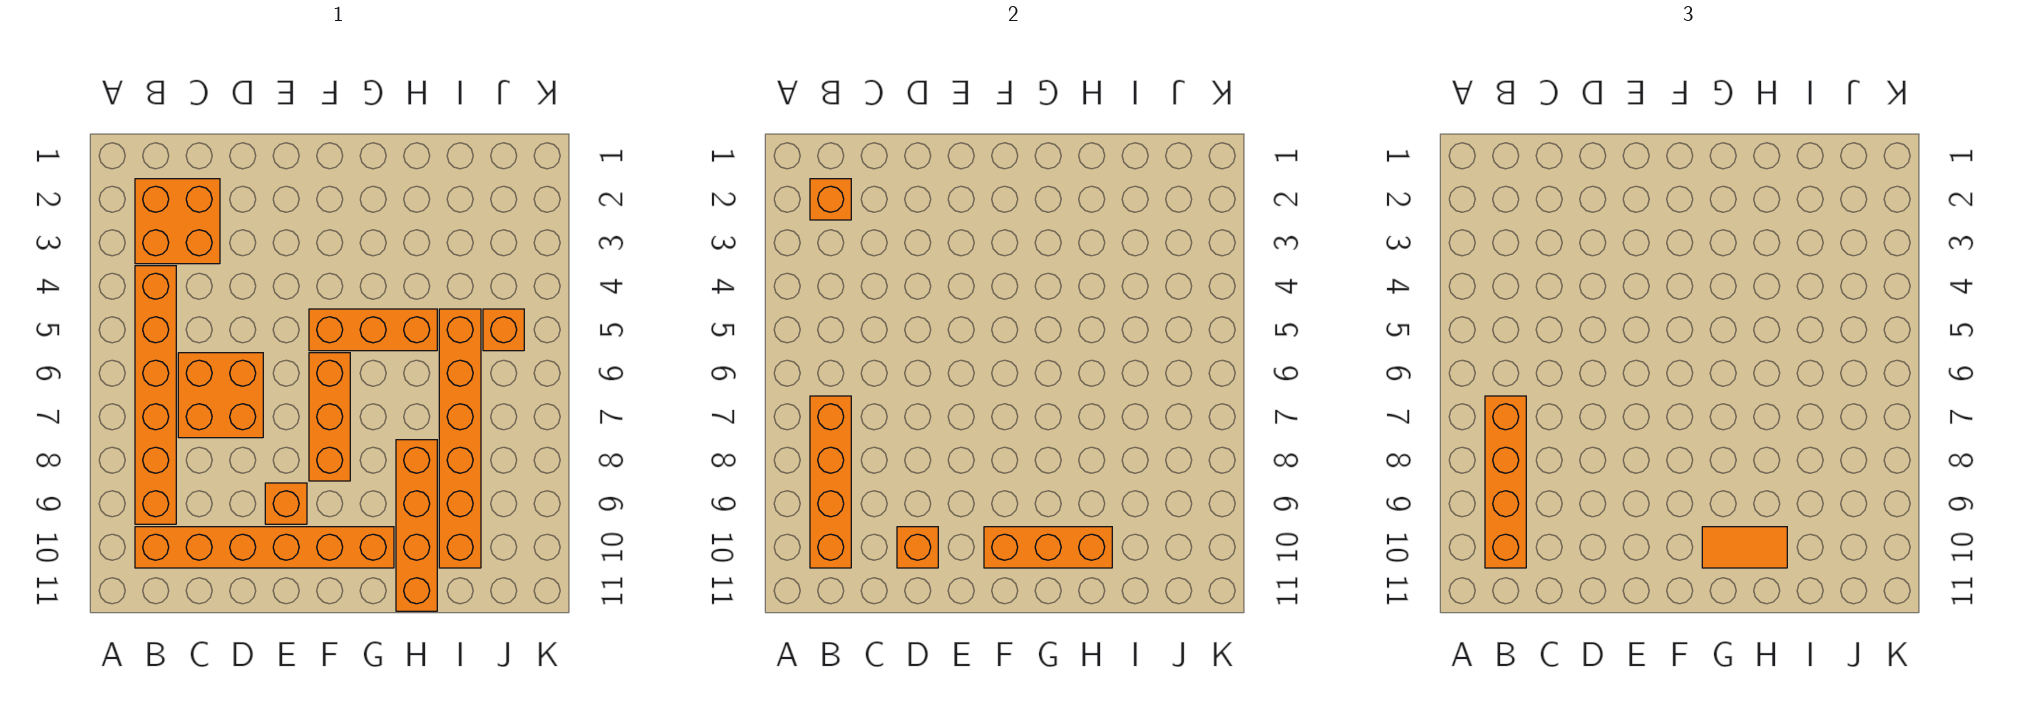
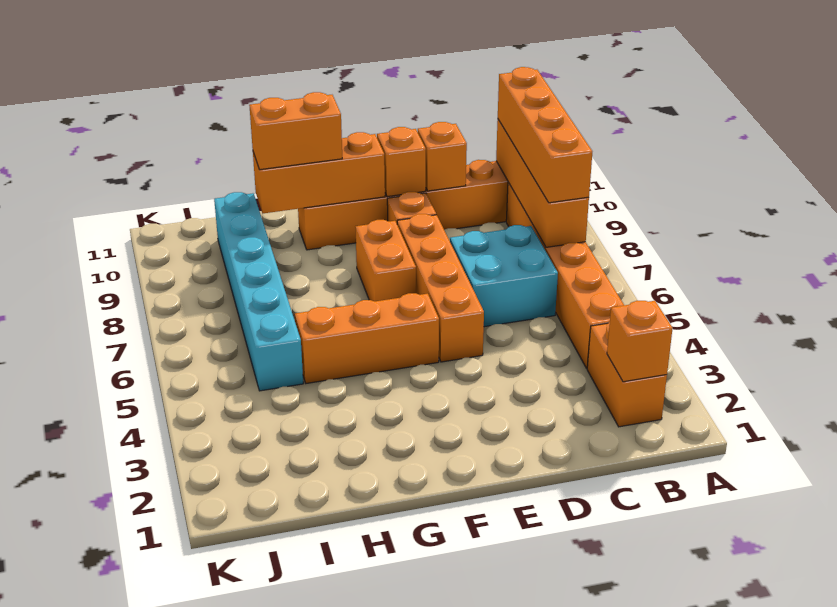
orange 2x2 brick [135,179,220,264] -> orange 1x2 brick [587,322,667,427]
orange 2x2 brick [178,353,263,438] -> cyan 2x2 brick [450,225,558,327]
orange 1x3 brick [309,353,350,481] -> orange 1x2 brick [356,220,416,301]
orange 1x2 tile [1702,527,1787,568] -> orange 1x2 brick [249,92,342,170]
orange 1x4 brick [396,440,437,611] -> orange 1x4 brick moved to [397,214,484,362]
orange 1x6 brick [439,309,481,568] -> cyan 1x6 brick [214,192,303,391]
orange 1x1 brick [483,309,524,351] -> orange 1x1 brick moved to [377,127,426,197]

